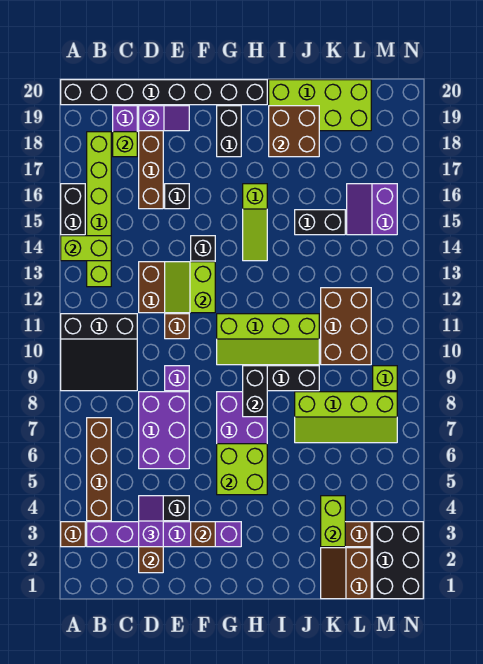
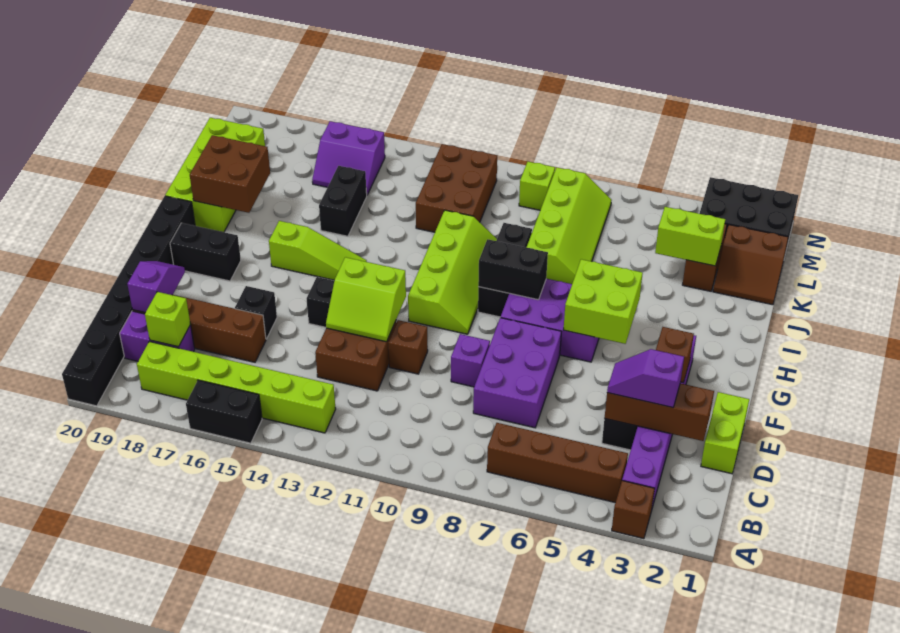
black 3x3 slope [61,314,137,391] -> none
lime 1x2 brick [61,236,111,261] -> lime 1x2 brick moved to [701,392,749,474]
purple 2x3 brick [139,392,189,469] -> purple 2x3 brick turned to [473,318,561,428]
brown 2x3 brick [321,288,371,365] -> brown 2x3 brick turned to [416,144,497,232]

